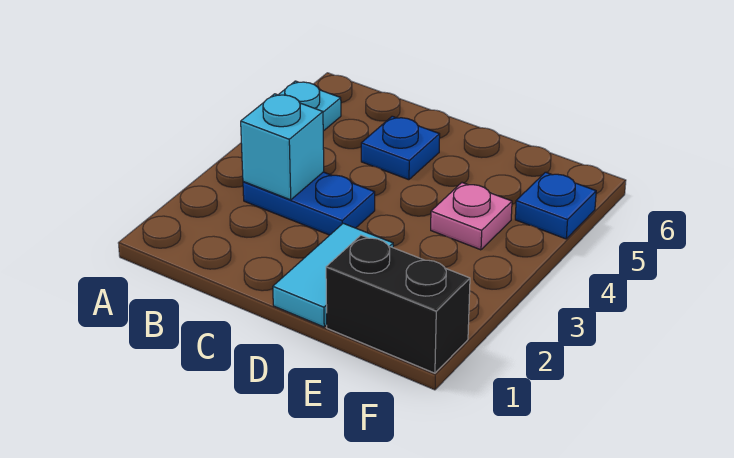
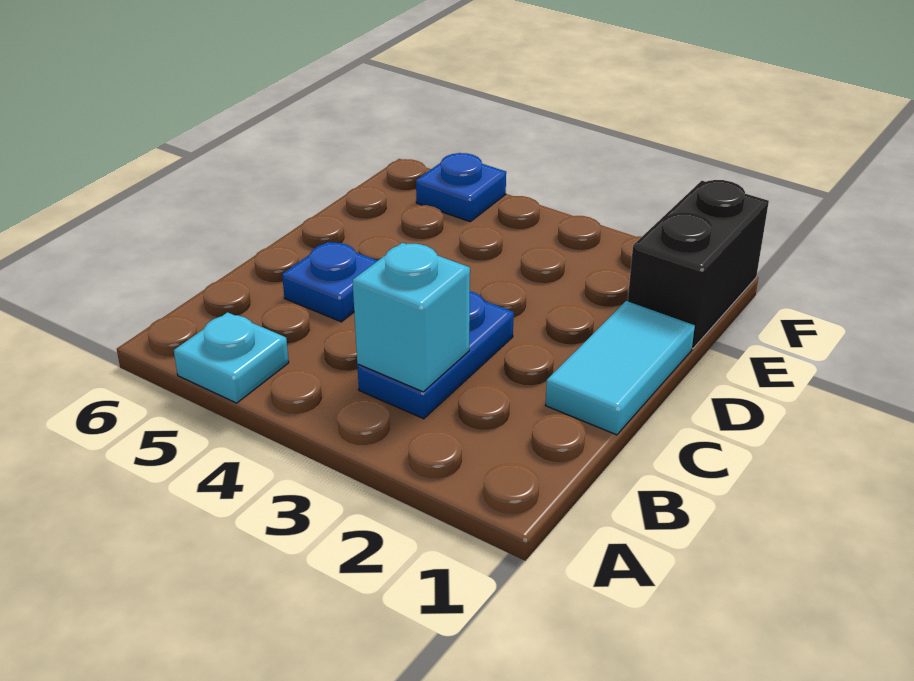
cyan 1x2 tile [273,223,393,327] -> cyan 1x2 tile turned to [545,301,695,435]
pink 1x1 plate [431,183,512,250] -> none

